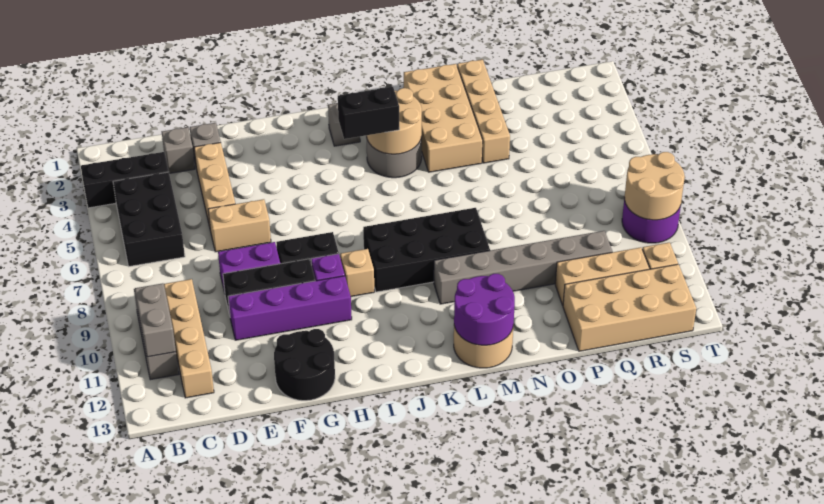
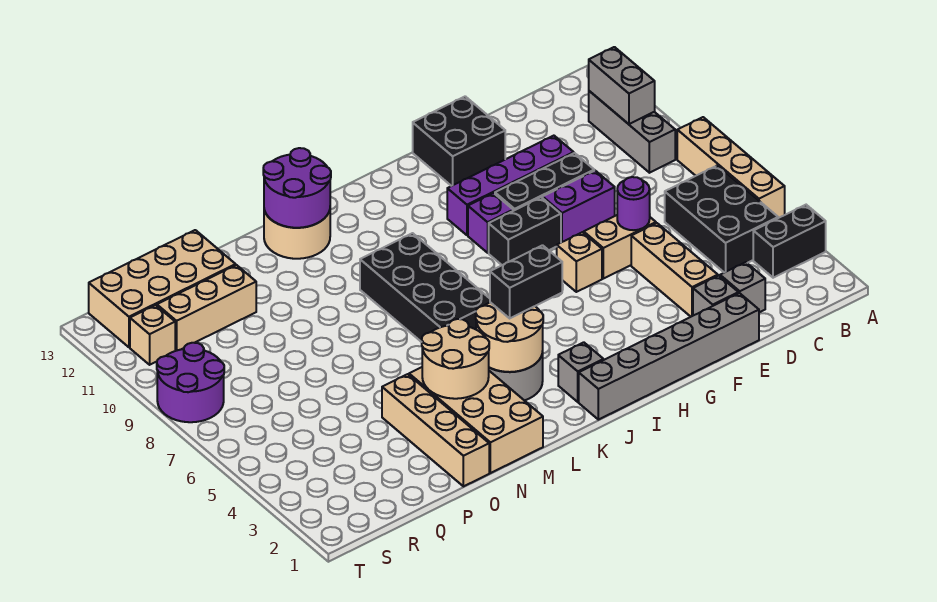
black 1x3 brick [81,152,169,208] -> black 1x2 brick [753,205,826,278]
tan 1x4 brick [164,279,214,398] -> tan 1x4 brick moved to [677,117,785,218]
none -> purple 1x1 round brick [617,177,650,230]
black 2x2 round brick [274,329,335,401] -> black 2x2 brick [413,96,505,186]
tan 1x1 brick [340,249,374,296] -> tan 1x1 brick moved to [557,232,602,292]
black 2x4 brick [363,208,490,292] -> black 2x4 brick turned to [360,233,490,342]
grey 1x6 brick [434,231,612,304] -> grey 1x6 brick moved to [579,293,759,420]
tan 2x2 round brick [624,152,685,220] -> tan 2x2 round brick moved to [422,319,489,399]

